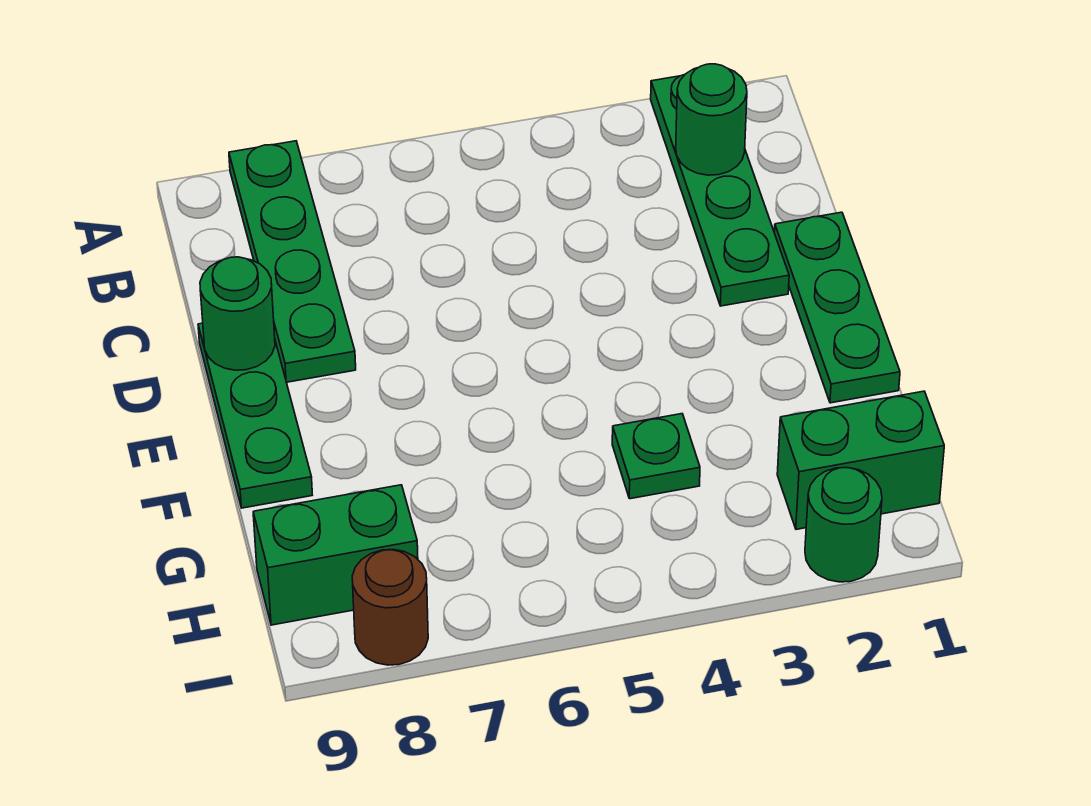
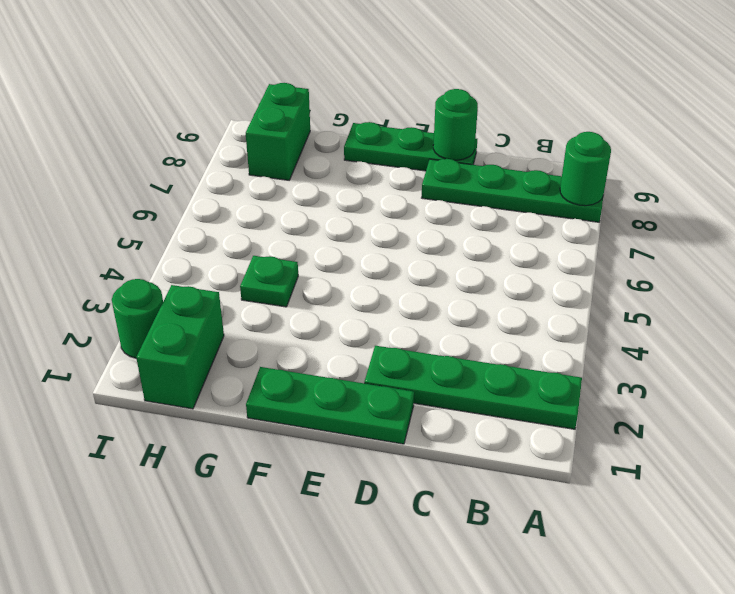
green 1x1 round brick [676,64,747,175] -> green 1x1 round brick moved to [560,132,611,206]
brown 1x1 round brick [352,550,428,665] -> none

